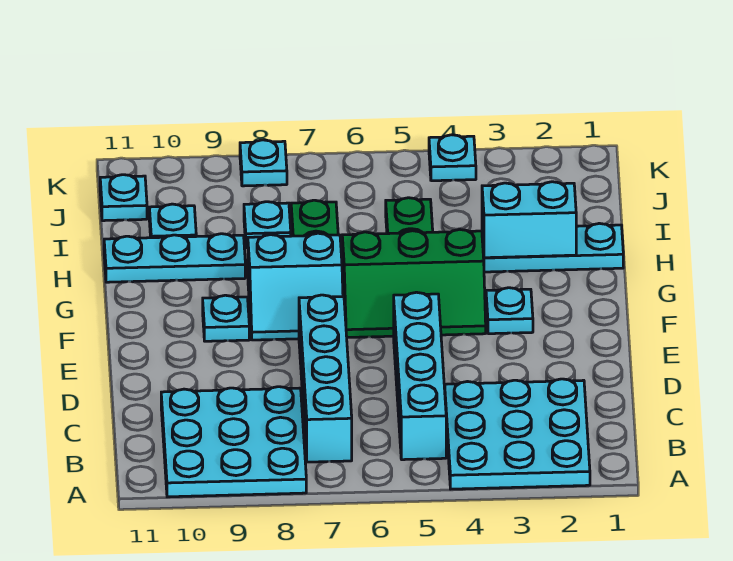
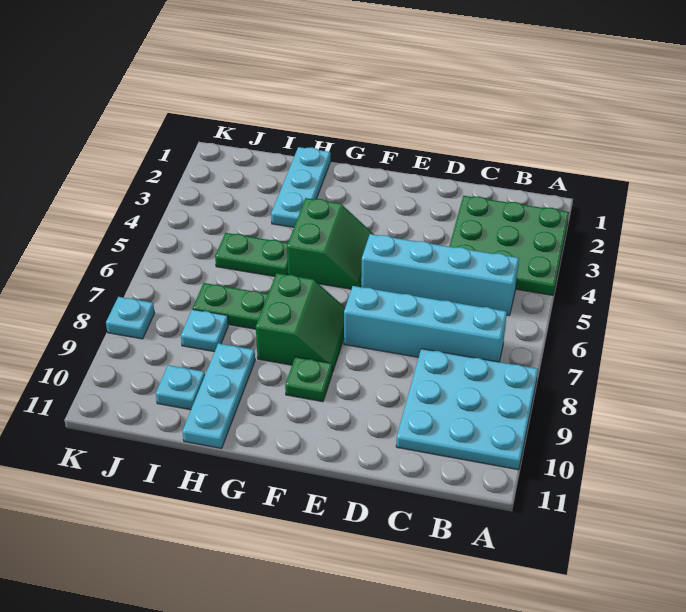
cyan 3x3 plate [445,379,590,489] -> green 3x3 plate [449,196,569,295]
cyan 1x1 plate [486,288,533,334] -> none
green 2x3 slope [342,229,486,338] -> green 2x2 slope [287,198,374,289]
cyan 2x2 slope [248,233,343,340] -> green 2x2 slope [256,273,345,372]
cyan 1x1 plate [203,295,249,341] -> green 1x1 plate [285,357,332,402]
cyan 1x2 brick [482,182,576,258] -> none
cyan 1x1 plate [100,175,147,221] -> none
cyan 1x1 plate [429,135,476,181] -> none

